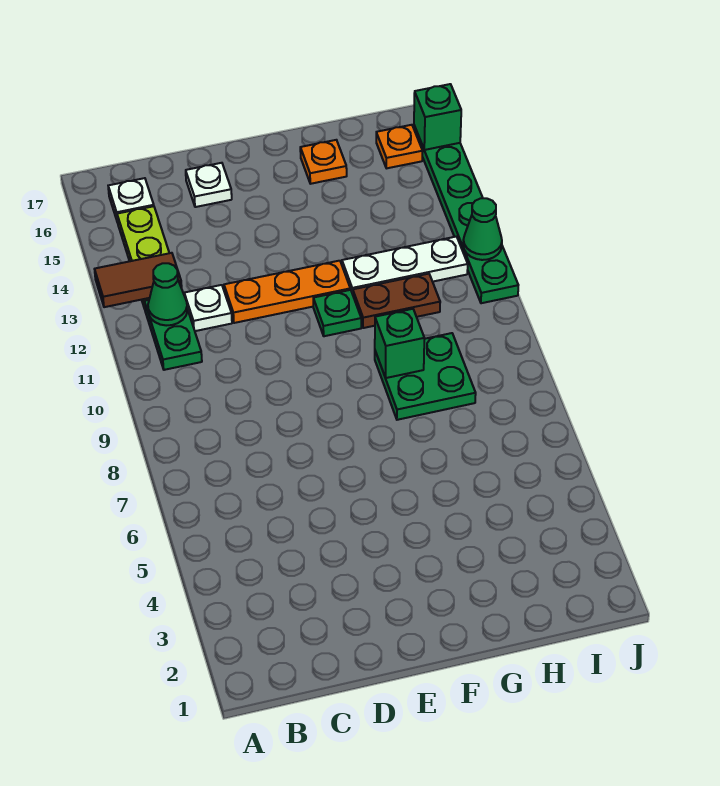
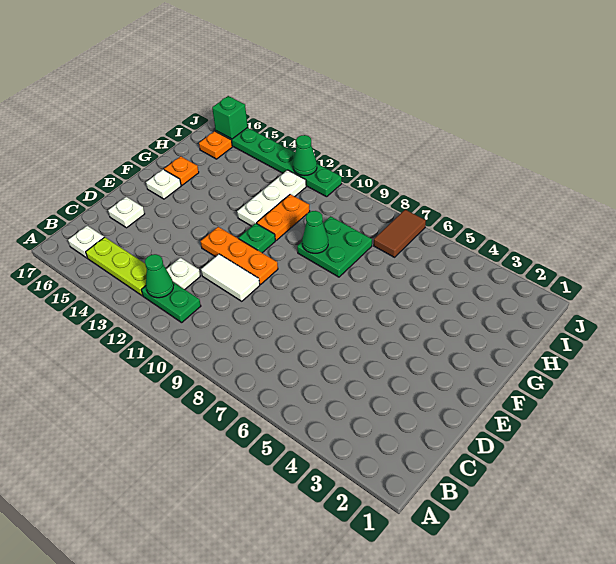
brown 1x2 tile [95,253,182,307] -> brown 1x2 tile moved to [374,210,426,257]
none -> white 1x2 tile [201,254,260,301]
orange 1x3 plate [224,261,350,323] -> orange 1x3 plate turned to [201,227,278,285]
none -> white 1x1 plate [146,169,181,199]
green 1x1 brick [375,309,424,378] -> green 1x1 cone [302,211,328,253]
brown 1x2 plate [353,274,440,328] -> orange 1x2 plate [257,194,310,240]

